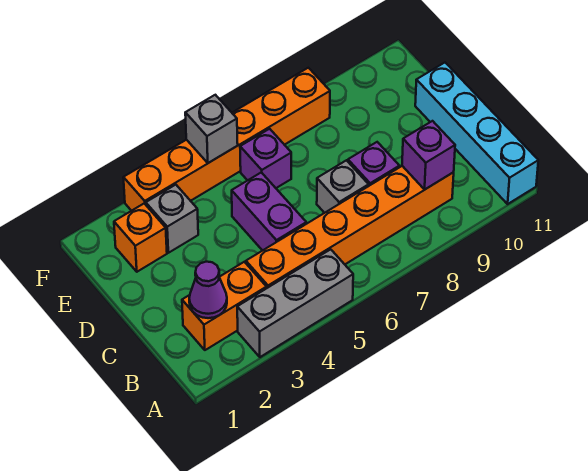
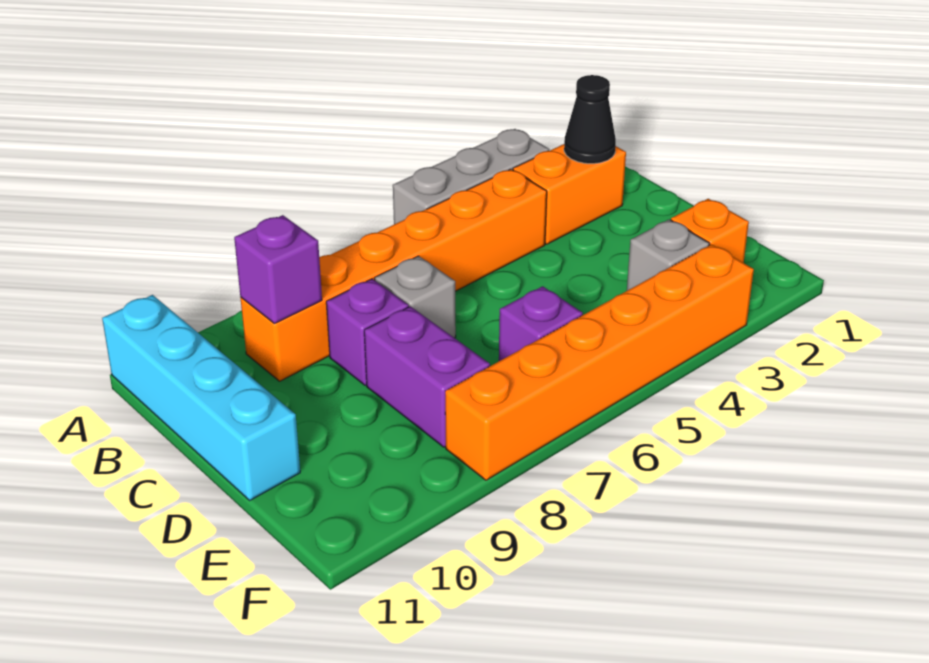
purple 1x1 cone [189,262,227,318] -> black 1x1 cone [564,75,616,164]
purple 1x2 brick [232,172,306,251] -> purple 1x2 brick moved to [364,306,490,447]
grey 1x1 brick [185,95,238,163] -> none

